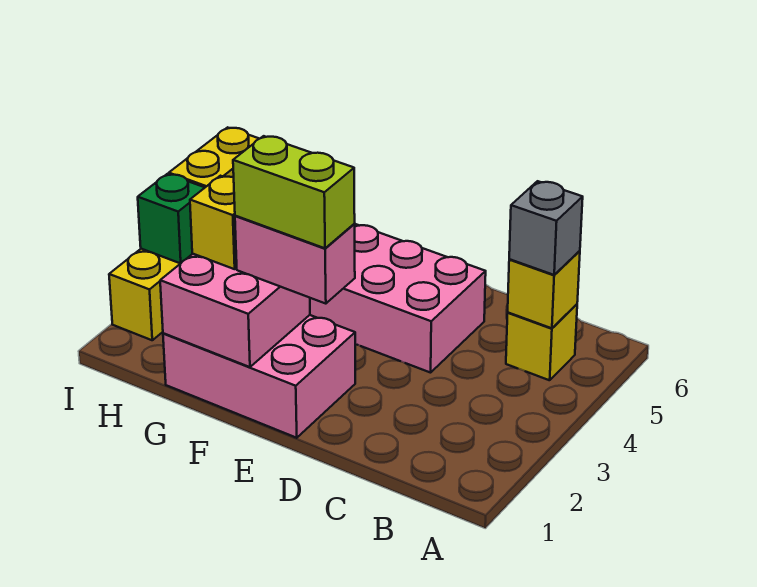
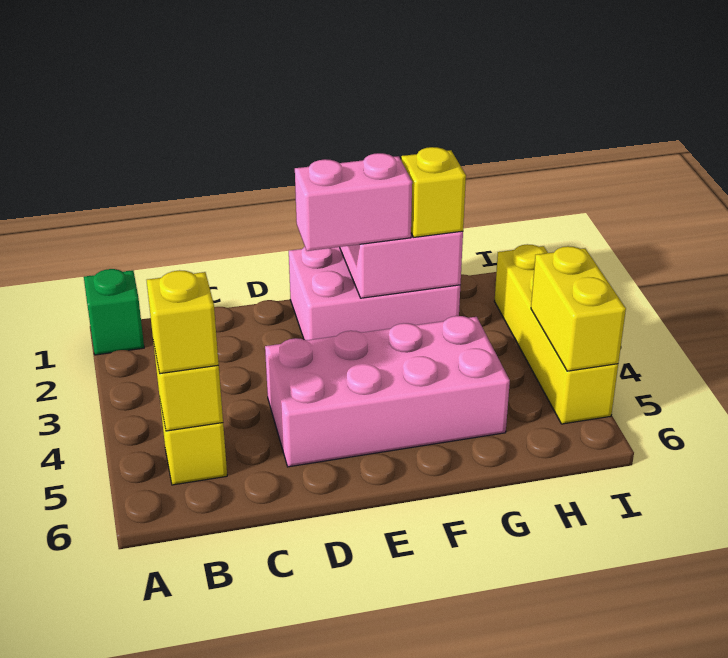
grey 1x1 brick [509,181,583,275] -> yellow 1x1 brick [147,270,219,374]
lime 1x2 brick [233,136,355,248] -> none
green 1x1 brick [138,174,205,264] -> green 1x1 brick moved to [84,269,144,355]

